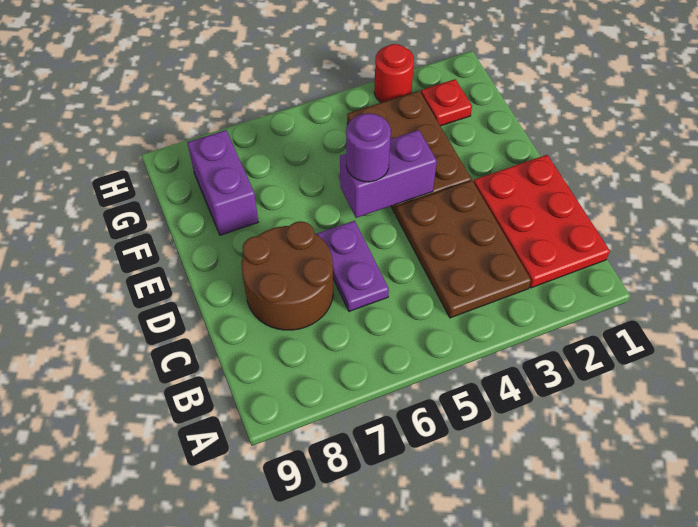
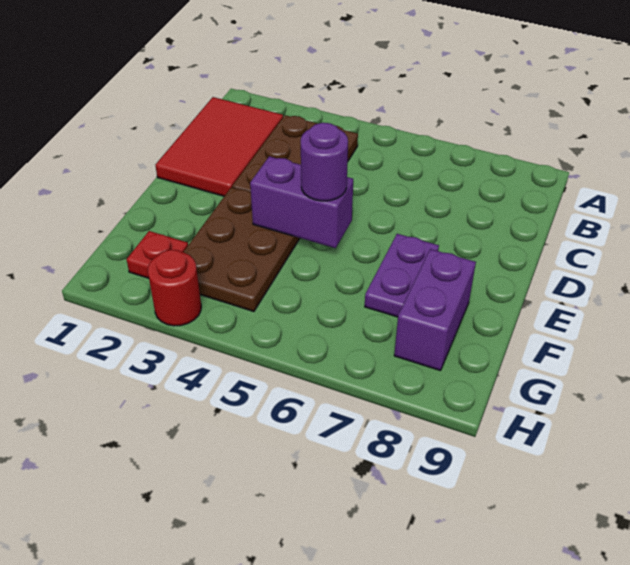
red 2x3 plate [474,155,610,288] -> red 2x3 tile [155,97,283,196]
purple 1x2 plate [317,221,389,311] -> purple 1x2 plate moved to [365,234,439,317]
brown 2x2 round brick [241,221,333,330] -> none

